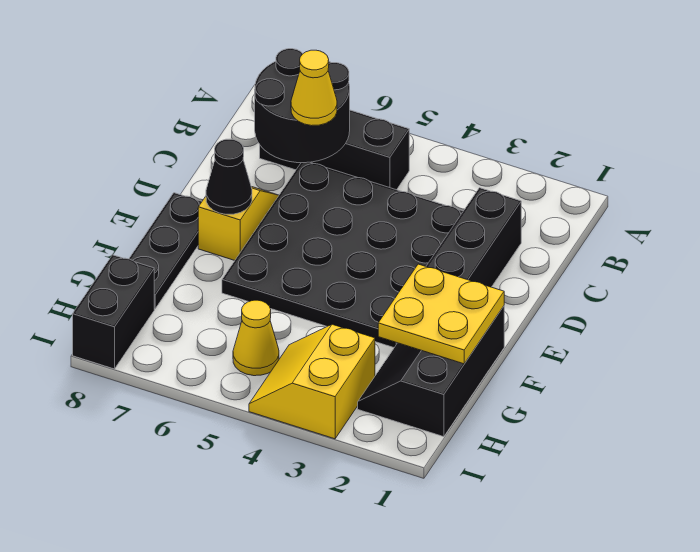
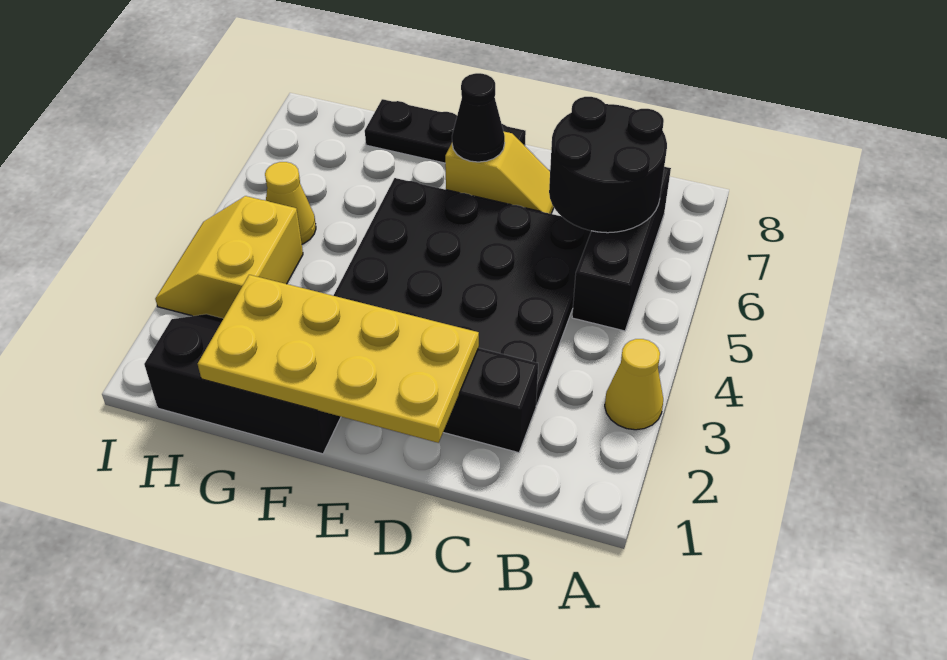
yellow 1x1 cone [291,50,337,126] -> yellow 1x1 cone moved to [605,339,663,430]
yellow 2x2 plate [378,264,504,364] -> yellow 2x4 plate [198,275,479,443]
yellow 2x2 slope [249,324,375,439] -> yellow 2x2 slope turned to [155,196,303,318]
black 1x2 brick [73,255,154,369] -> none

